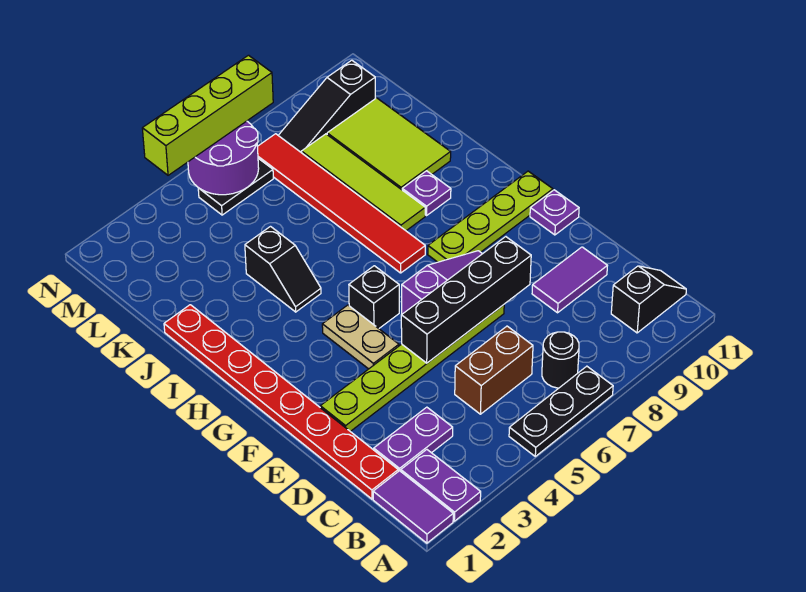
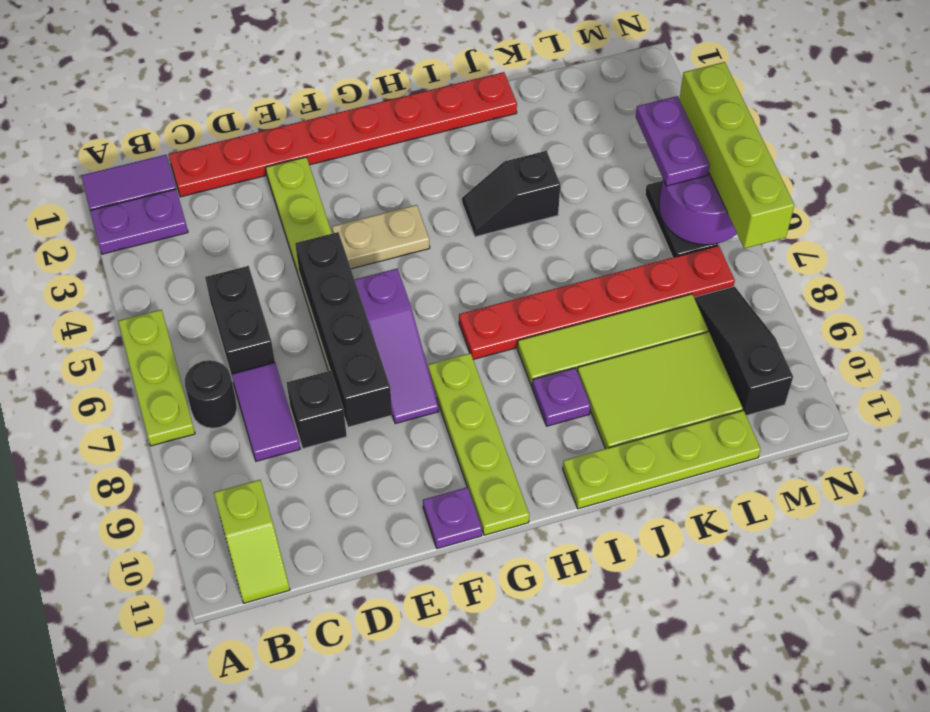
black 1x3 plate [509,366,613,456] -> lime 1x3 plate [118,310,195,446]
black 1x2 slope [611,266,686,333] -> lime 1x2 slope [214,480,290,603]
purple 1x2 plate [374,407,453,471] -> purple 1x2 plate moved to [636,96,710,186]
brown 1x2 brick [455,326,533,414] -> black 1x2 brick [205,266,275,376]
purple 1x2 tile [532,247,607,313] -> purple 1x2 tile moved to [231,363,300,461]
black 1x1 brick [349,266,399,328] -> black 1x1 brick moved to [287,371,347,449]
red 1x6 tile [258,134,425,273] -> red 1x6 plate [459,246,735,359]
none -> lime 1x4 plate [563,410,761,509]

